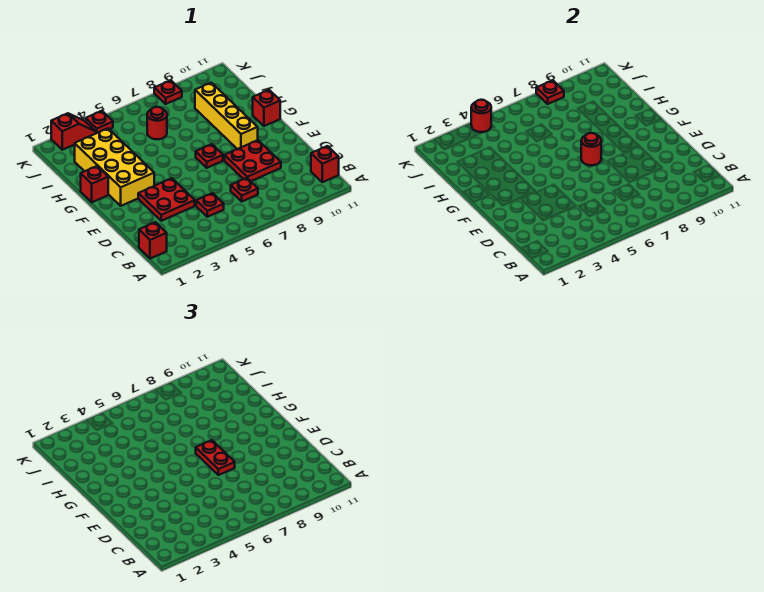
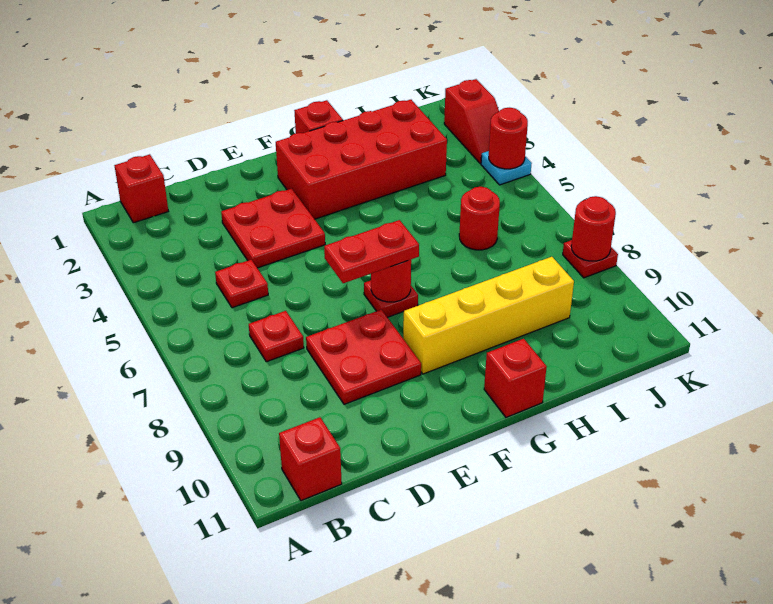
yellow 2x4 brick [75,128,154,206] -> red 2x4 brick [276,100,447,219]
red 1x1 plate [86,111,113,133] -> cyan 1x1 plate [481,151,532,185]
red 1x1 plate [536,80,564,104] -> red 1x1 round brick [571,196,616,261]

